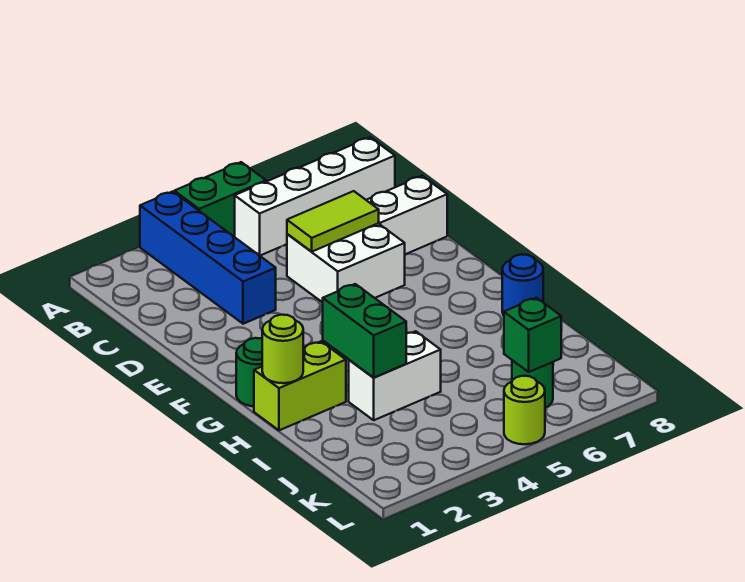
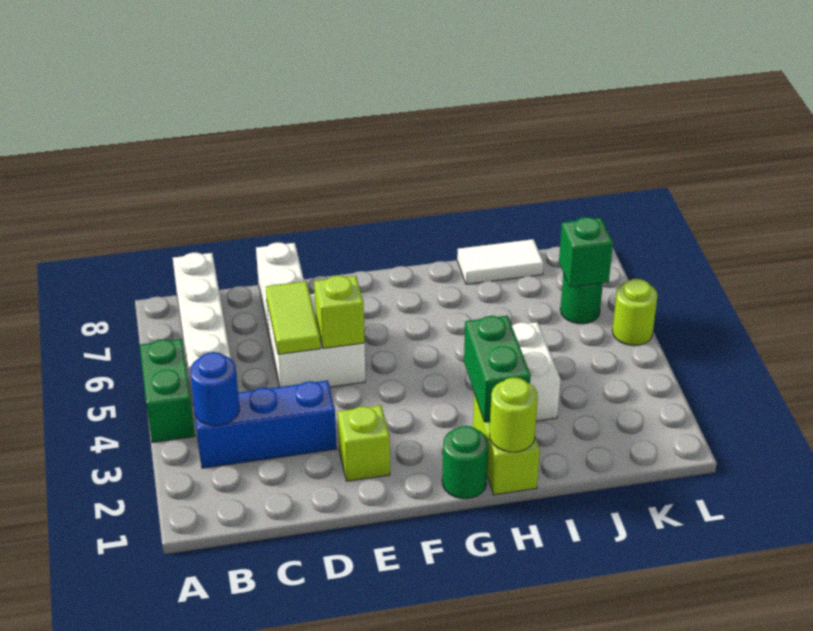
blue 1x4 brick [140,192,276,324] -> blue 1x3 brick [193,381,337,468]
none -> lime 1x1 brick [338,405,390,481]
none -> lime 1x1 brick [314,276,365,348]
green 1x2 brick [323,284,406,377] -> green 1x2 brick turned to [464,315,531,422]
blue 1x1 round brick [502,254,543,315] -> blue 1x1 round brick moved to [190,352,239,426]
none -> white 1x2 tile [457,239,544,284]

